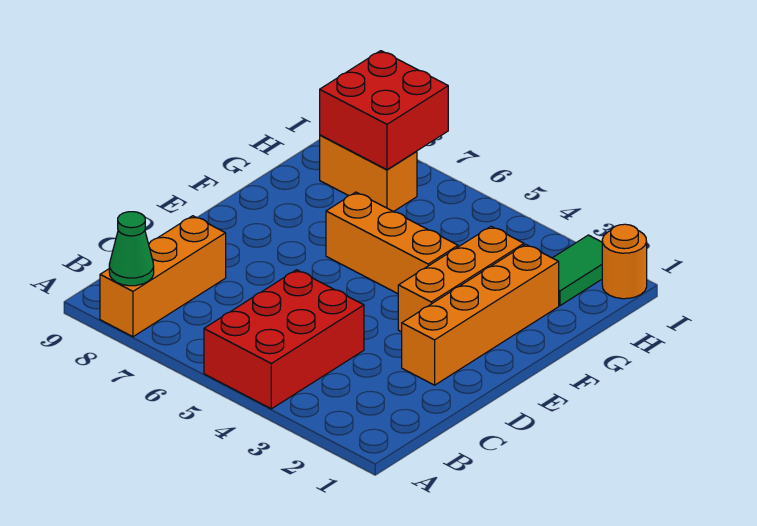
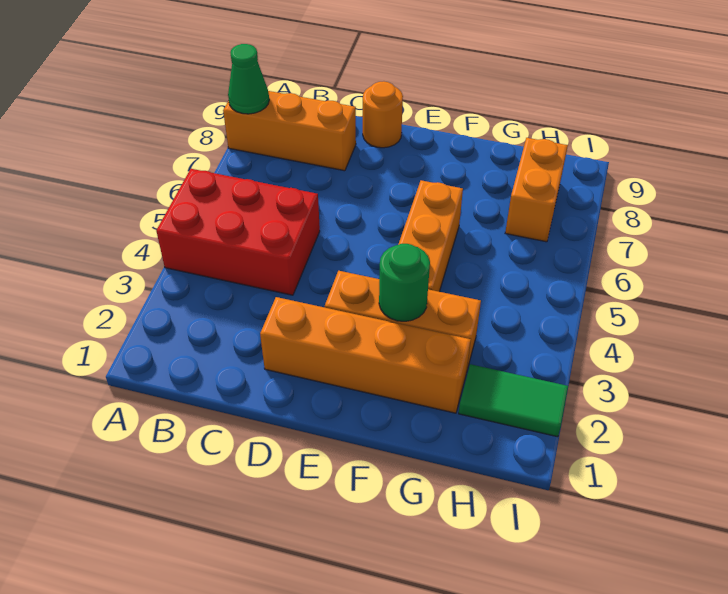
none -> green 1x1 round brick [379,244,430,321]
red 2x2 brick [320,51,448,170] -> none
orange 1x1 round brick [602,224,647,299] -> orange 1x1 round brick moved to [363,81,403,148]

